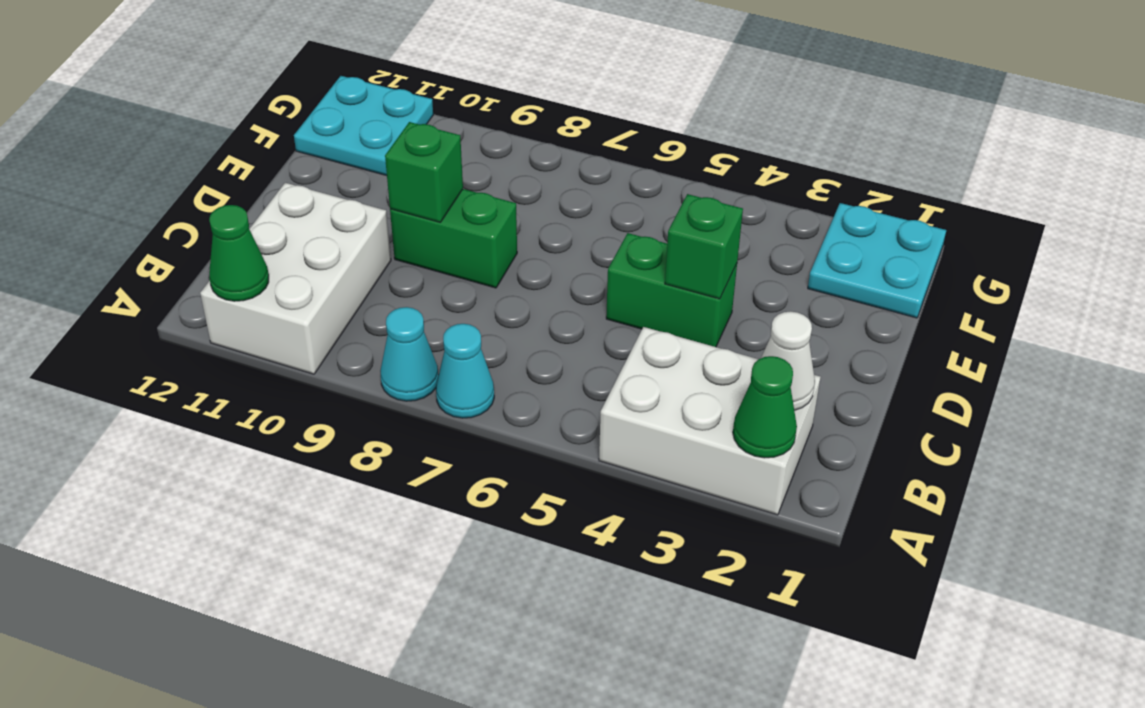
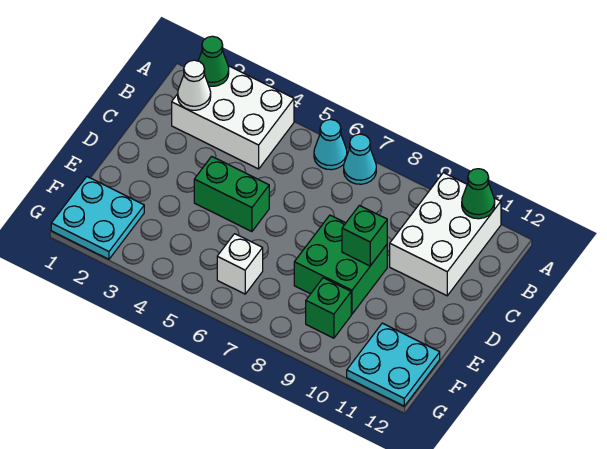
cyan 1x1 cone [380,307,438,401] -> cyan 1x1 cone moved to [314,119,347,170]
green 1x1 brick [665,194,743,299] -> green 1x1 brick moved to [306,278,351,338]
green 1x2 brick [390,189,517,288] -> green 2x2 brick [294,215,387,314]
none -> white 1x1 brick [217,234,263,294]

